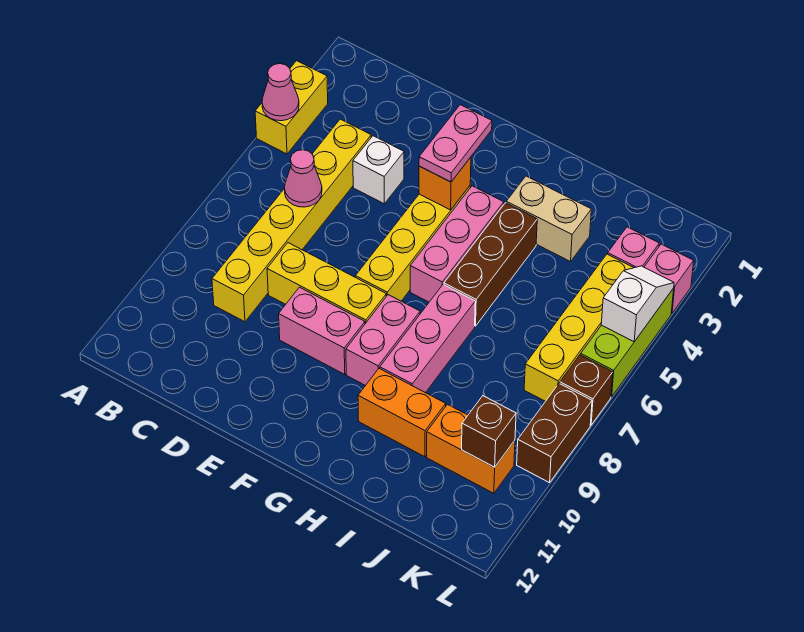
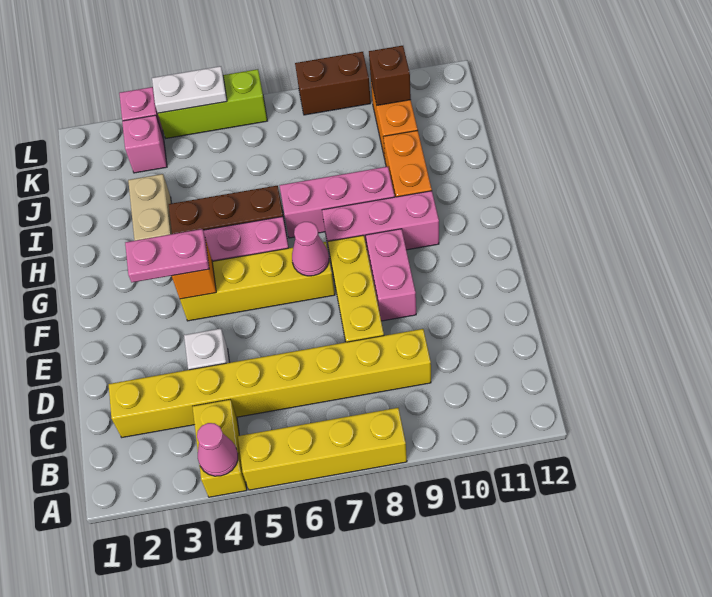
yellow 1x2 brick [255,61,328,154] -> yellow 1x2 brick turned to [192,399,247,497]
yellow 1x6 brick [212,119,371,322] -> yellow 1x8 brick [109,329,431,437]
pink 1x1 cone [285,150,322,207] -> pink 1x1 cone moved to [292,222,329,276]
pink 1x2 brick [346,295,420,386] -> pink 1x3 brick [322,191,439,255]
yellow 1x4 brick [524,254,634,401] -> yellow 1x4 brick moved to [238,408,407,490]
white 1x2 slope [601,266,674,342] -> white 1x2 plate [152,66,227,113]
brown 1x1 brick [560,355,613,425] -> none

